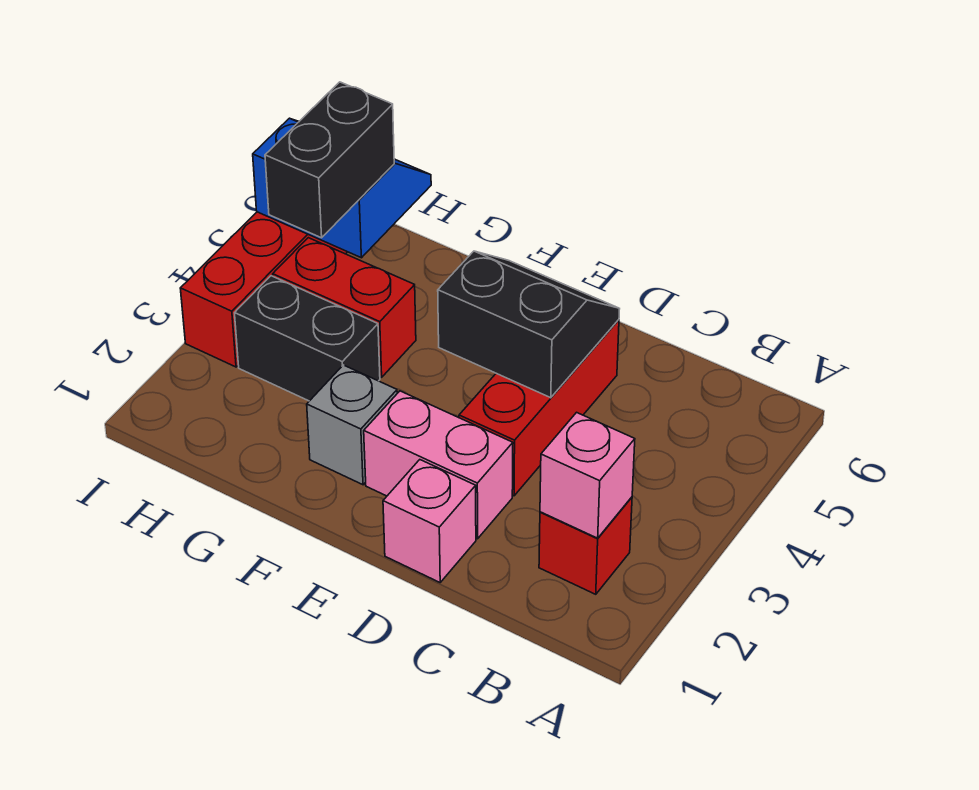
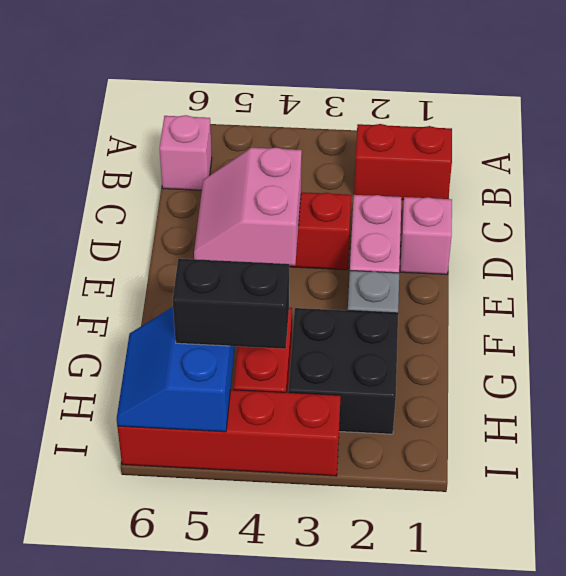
red 1x1 brick [539,497,632,594] -> red 1x2 brick [354,124,452,200]
pink 1x1 brick [540,412,635,538] -> pink 1x1 brick moved to [159,115,212,190]
black 2x2 slope [438,251,619,398] -> pink 2x2 slope [194,147,302,266]
black 1x2 brick [235,276,380,401] -> black 2x2 brick [288,308,398,434]

